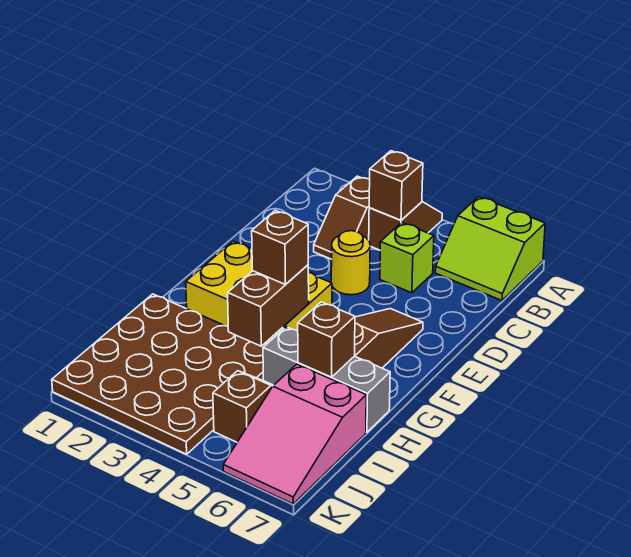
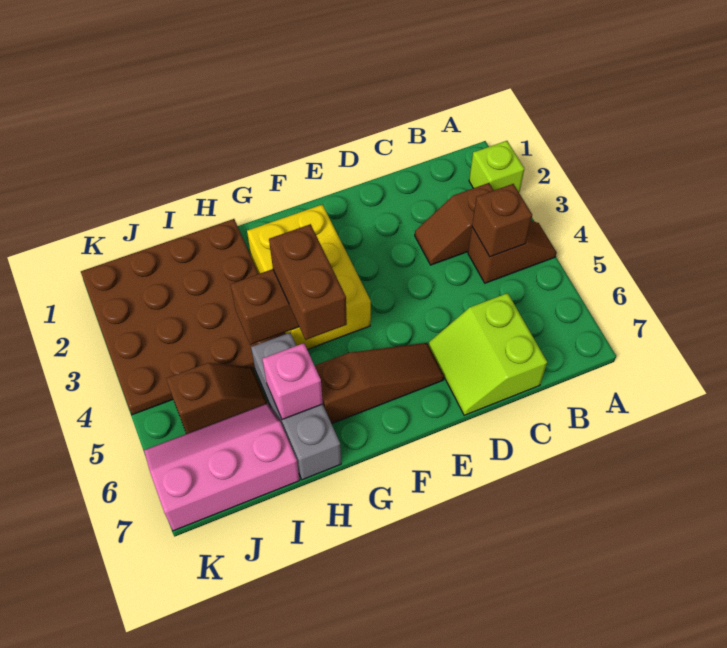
lime 2x2 slope [435,197,545,301] -> lime 2x2 slope moved to [429,293,547,415]
lime 1x1 brick [380,223,434,293] -> lime 1x1 brick moved to [469,141,524,193]
yellow 1x1 round brick [331,231,370,295] -> none
brown 1x1 brick [252,211,308,285] -> brown 1x2 brick [269,224,347,340]
brown 1x1 brick [298,302,355,377] -> pink 1x1 brick [262,343,323,420]
pink 2x3 slope [223,364,366,504] -> pink 2x3 slope turned to [144,403,300,531]

